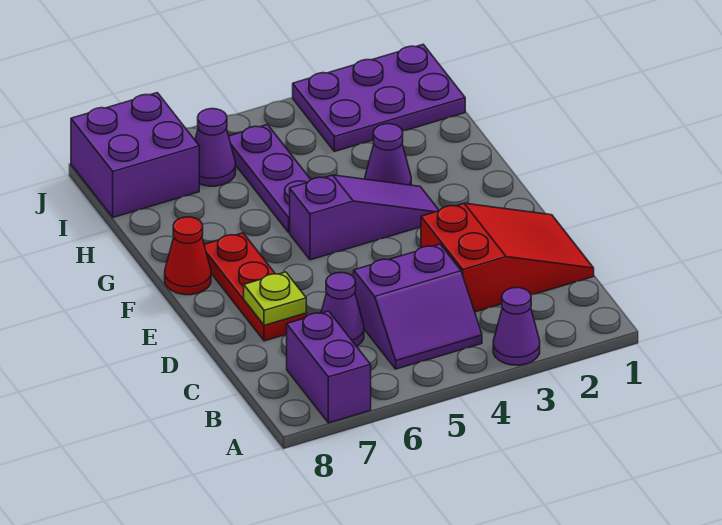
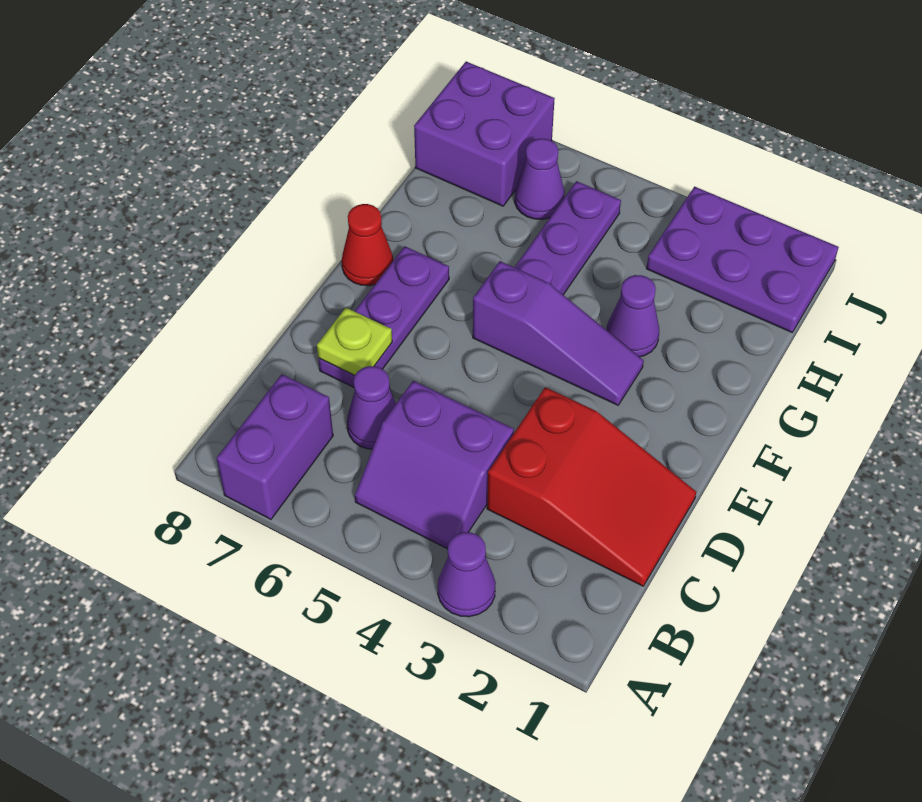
red 1x3 plate [204,233,306,341] -> purple 1x3 plate [318,246,449,387]

